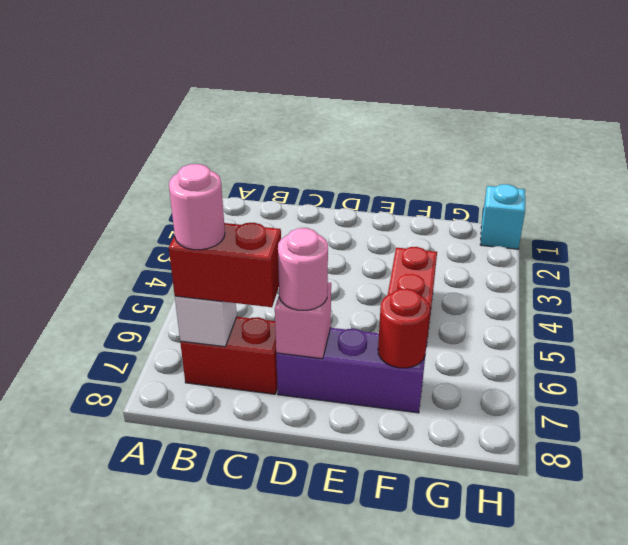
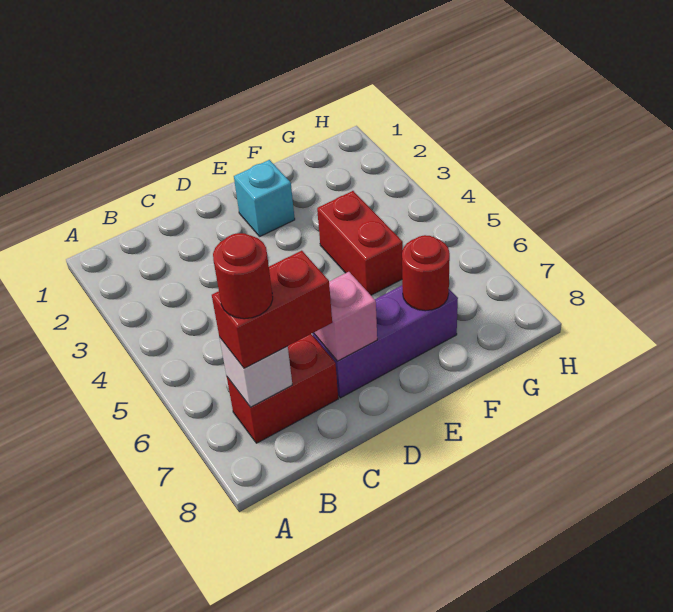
pink 1x1 round brick [169,164,225,250] -> red 1x1 round brick [213,233,273,319]
pink 1x1 round brick [278,228,328,310] -> none
cyan 1x1 brick [480,184,525,249] -> cyan 1x1 brick moved to [234,160,295,236]

